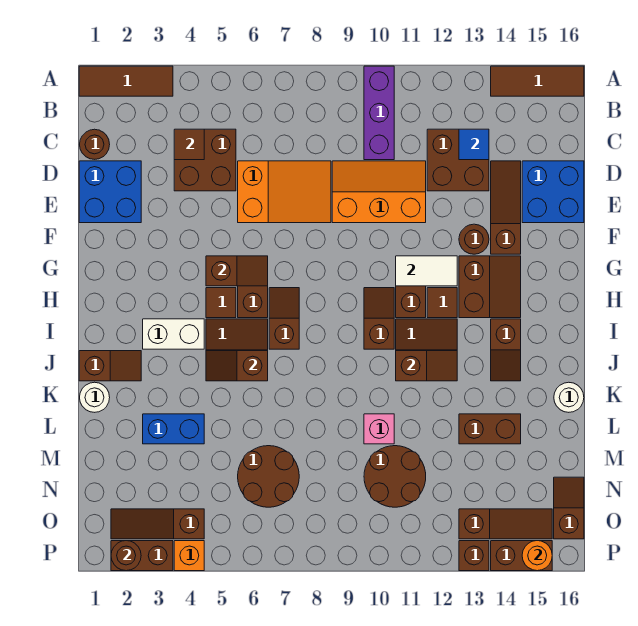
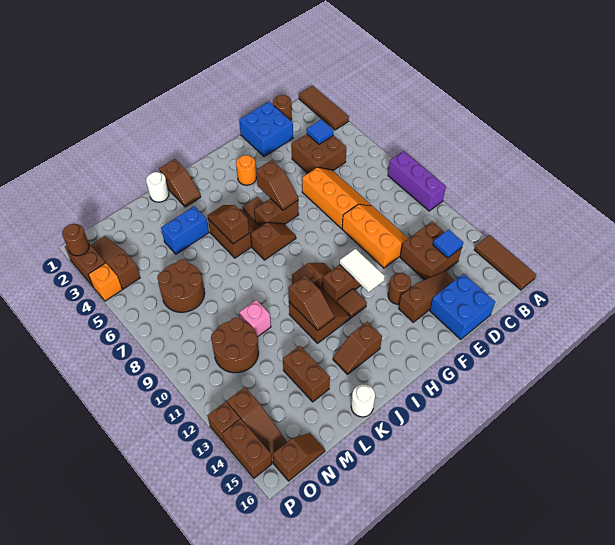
purple 1x3 brick [364,66,394,160] -> purple 1x3 brick turned to [388,151,446,211]
brown 1x1 tile [174,129,204,160] -> blue 1x1 tile [307,120,334,144]
orange 2x3 slope [238,161,331,223] -> orange 2x3 slope turned to [302,167,371,229]
brown 2x2 slope [459,256,521,318] -> none
white 1x2 brick [143,319,204,349] -> none
blue 1x2 brick [143,414,204,444] -> blue 1x2 brick turned to [161,206,209,254]
orange 1x1 round brick [522,541,552,571] -> orange 1x1 round brick moved to [236,155,257,185]

